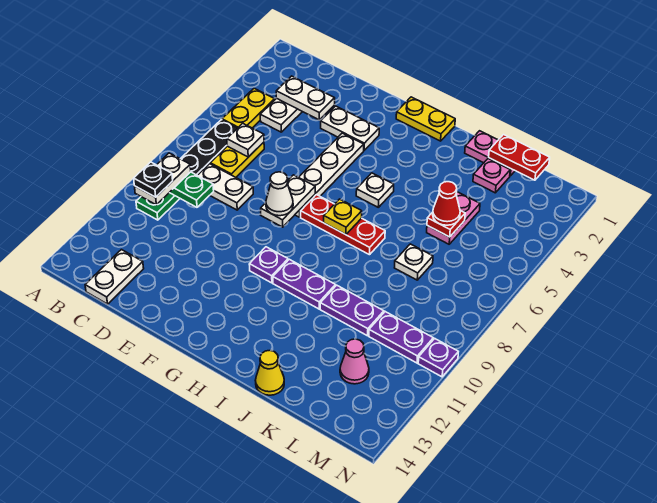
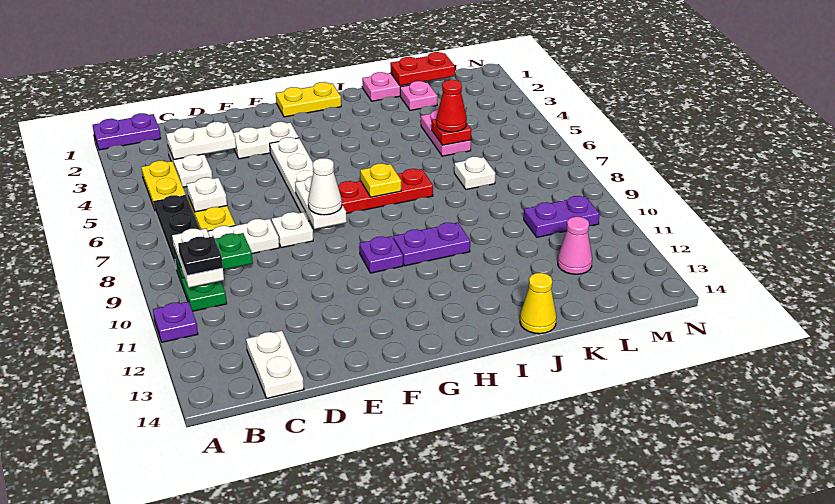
white 1x1 plate [356,173,394,207] -> white 1x1 plate moved to [272,212,313,248]
purple 1x2 plate [320,285,384,336] -> purple 1x2 plate moved to [93,113,161,150]
purple 1x1 plate [418,339,458,377] -> purple 1x1 plate moved to [153,302,198,342]

